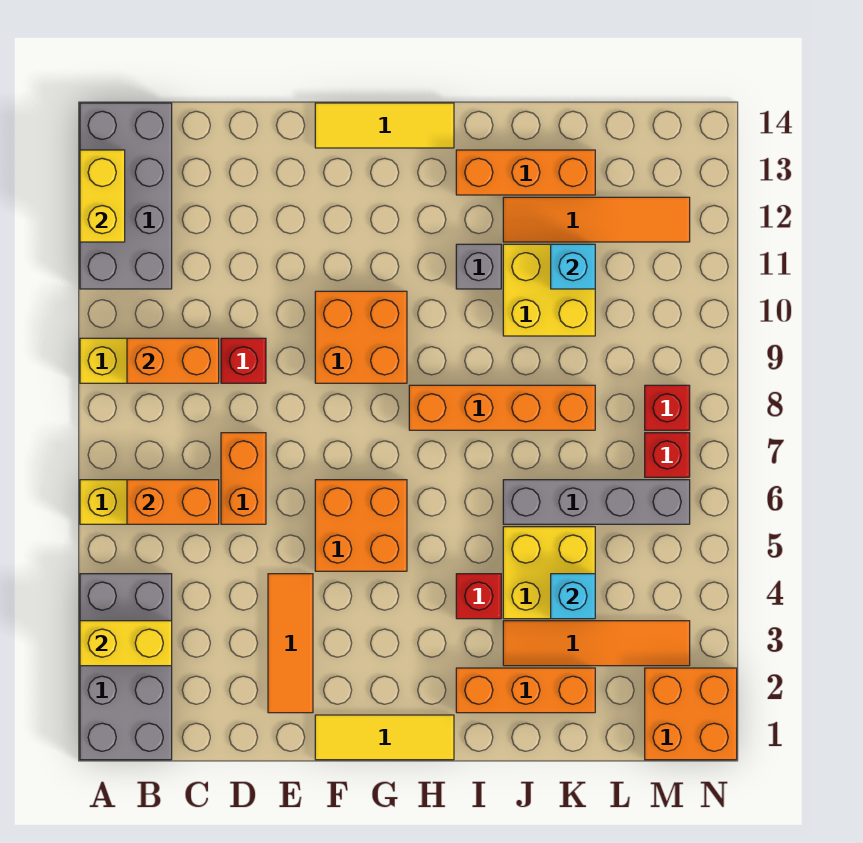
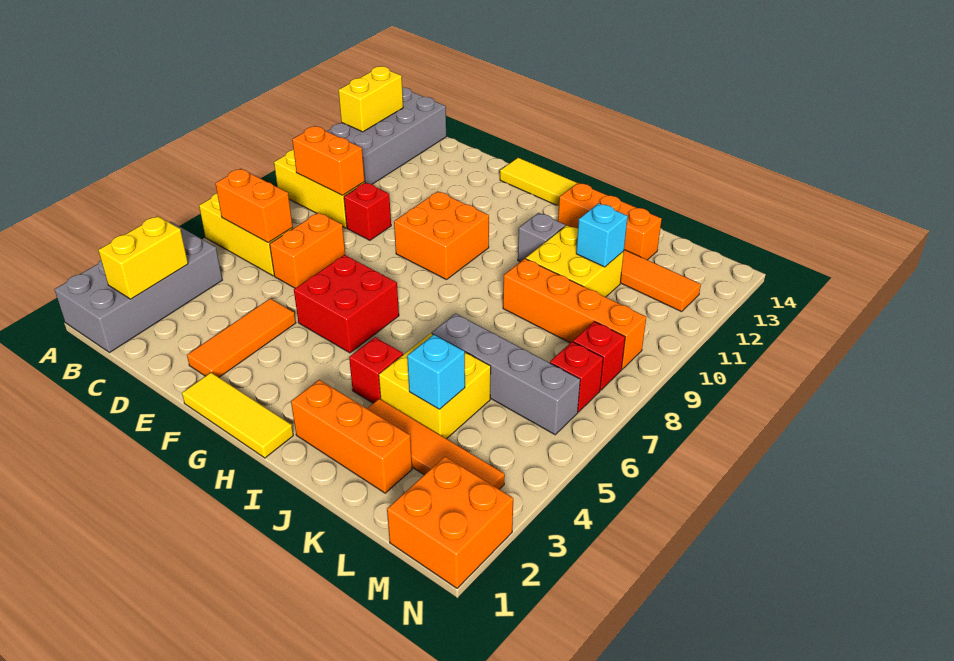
yellow 1x2 brick [80,621,172,666] -> yellow 1x2 brick turned to [98,216,188,299]
orange 2x2 brick [315,480,407,571] -> red 2x2 brick [294,255,399,353]
orange 1x4 brick [409,385,595,430] -> orange 1x4 brick moved to [503,259,646,369]

